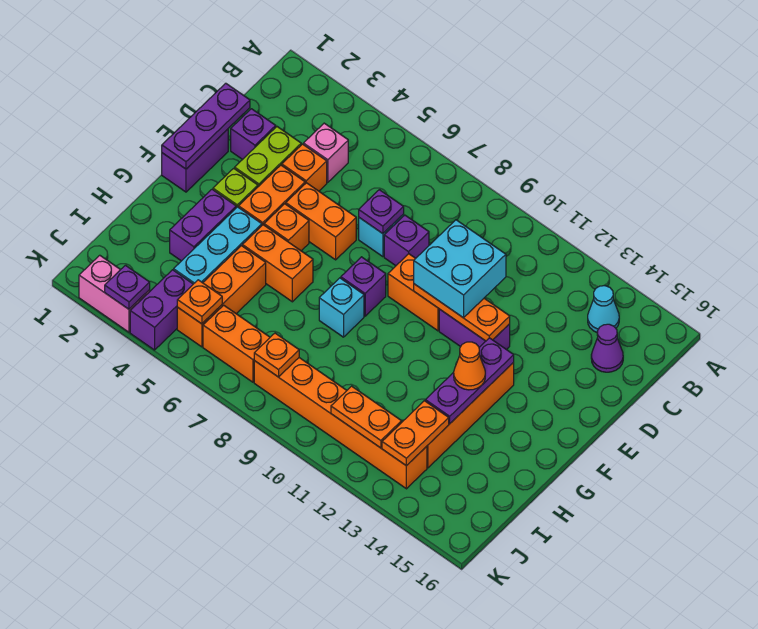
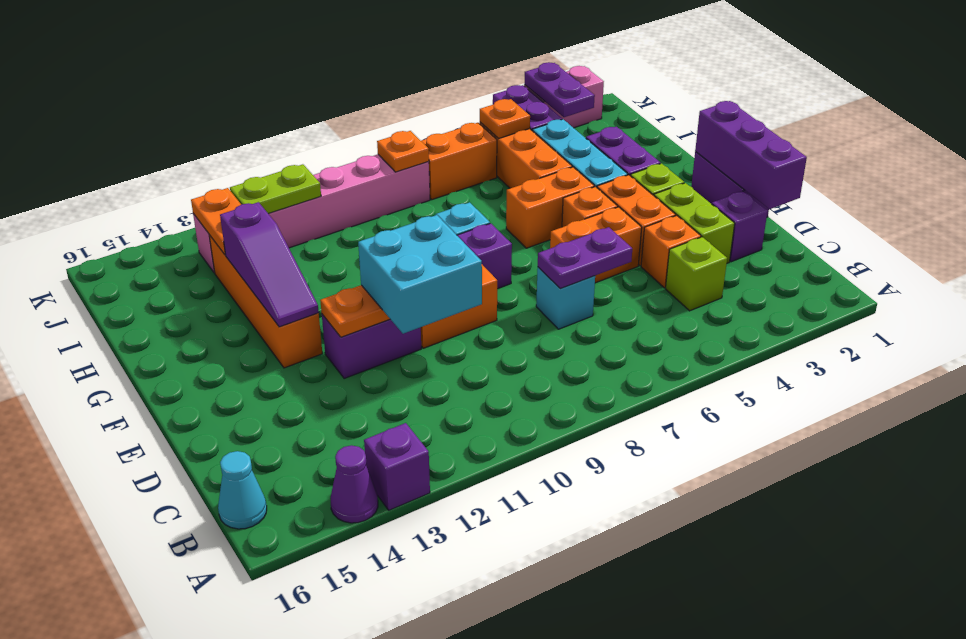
cyan 1x1 cone [588,286,619,332] -> cyan 1x1 cone moved to [218,451,267,529]
pink 1x1 brick [304,123,348,182] -> lime 1x1 brick [666,237,727,311]
purple 1x1 cone [591,324,623,372] -> purple 1x1 cone moved to [331,445,378,523]
purple 1x3 plate [162,83,250,169] -> purple 1x3 brick [695,101,807,209]
purple 1x1 plate [359,190,404,234] -> purple 1x2 plate [538,227,632,288]
purple 1x1 brick [384,215,429,266] -> purple 1x1 brick moved to [364,423,430,510]
purple 1x3 plate [425,338,514,424] -> purple 1x3 slope [220,202,319,327]
orange 1x1 cone [454,342,485,390] -> none
orange 1x6 brick [254,358,427,489] -> pink 1x6 brick [193,154,430,273]
orange 1x2 plate [331,386,402,448] -> lime 1x2 plate [230,164,321,214]
purple 1x1 plate [105,265,150,309] -> purple 1x2 plate [524,62,595,117]

